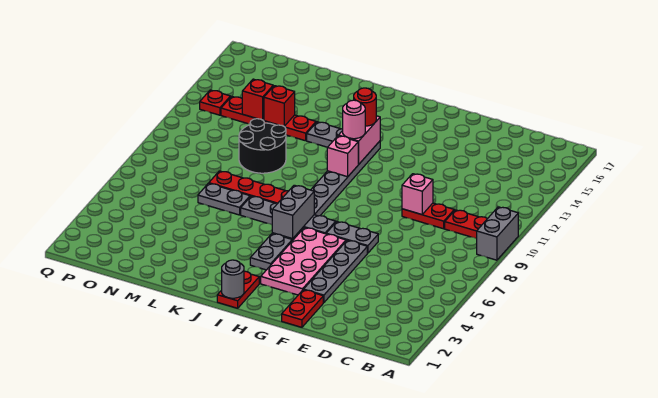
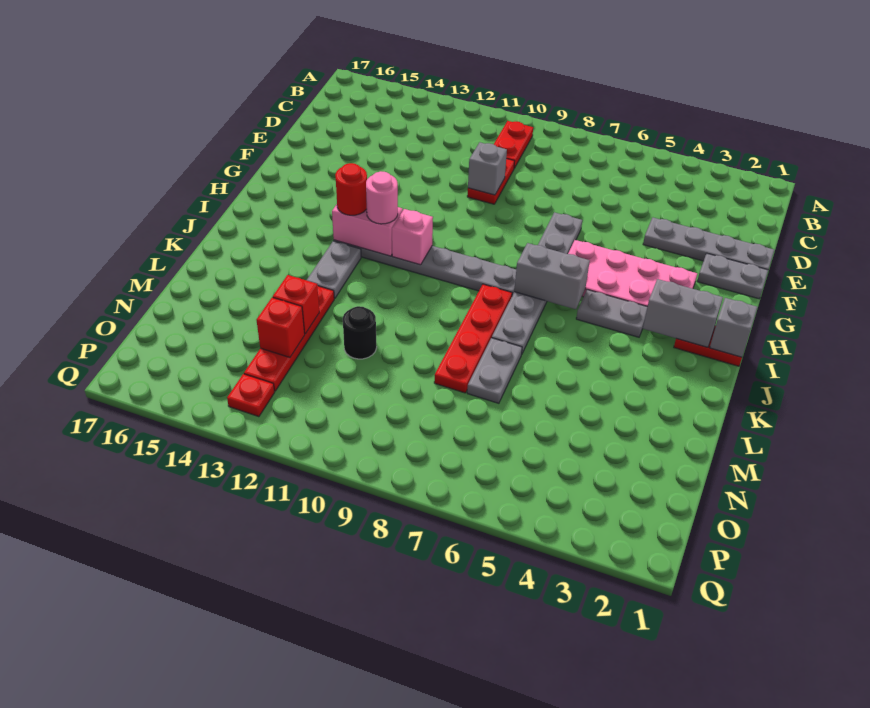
grey 1x2 brick [477,207,518,260] -> grey 1x2 brick moved to [643,279,723,347]
pink 1x1 brick [402,174,433,215] -> grey 1x1 brick [468,142,507,195]
red 1x2 plate [282,290,323,327] -> grey 1x2 plate [697,254,768,299]
grey 1x4 plate [304,240,367,303] -> grey 1x4 plate moved to [643,218,774,270]
grey 1x1 round brick [222,260,244,298] -> grey 1x1 brick [710,298,757,357]
black 2x2 round brick [239,119,286,173] -> black 1x1 round brick [343,306,377,359]

